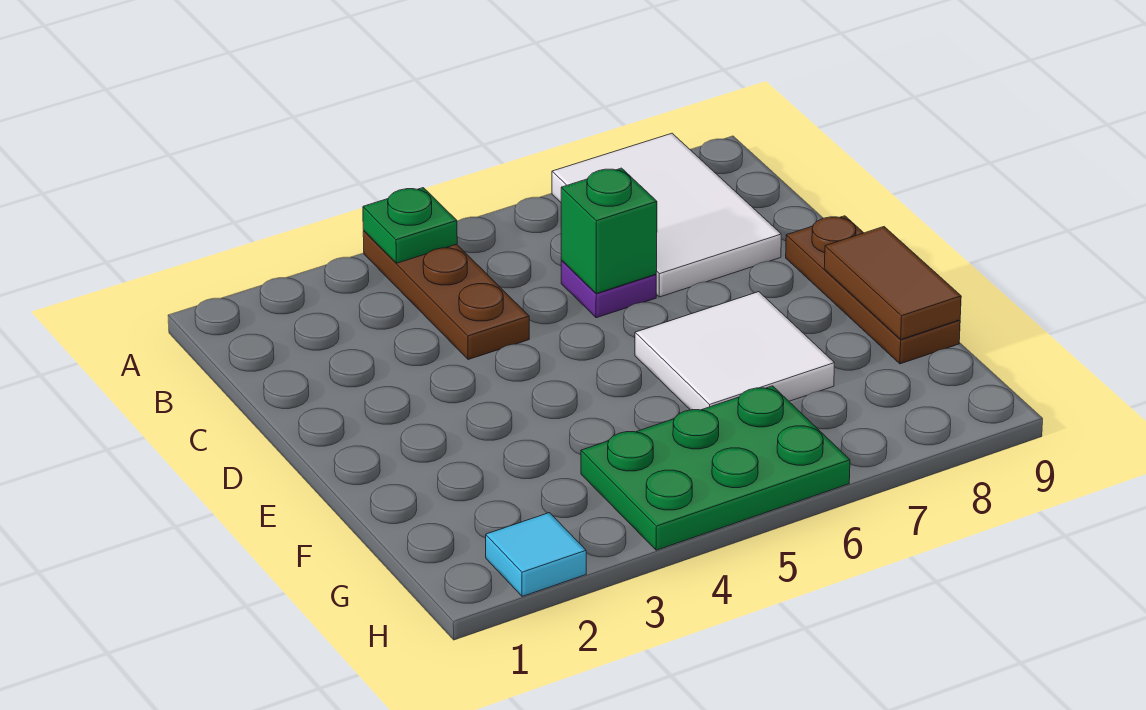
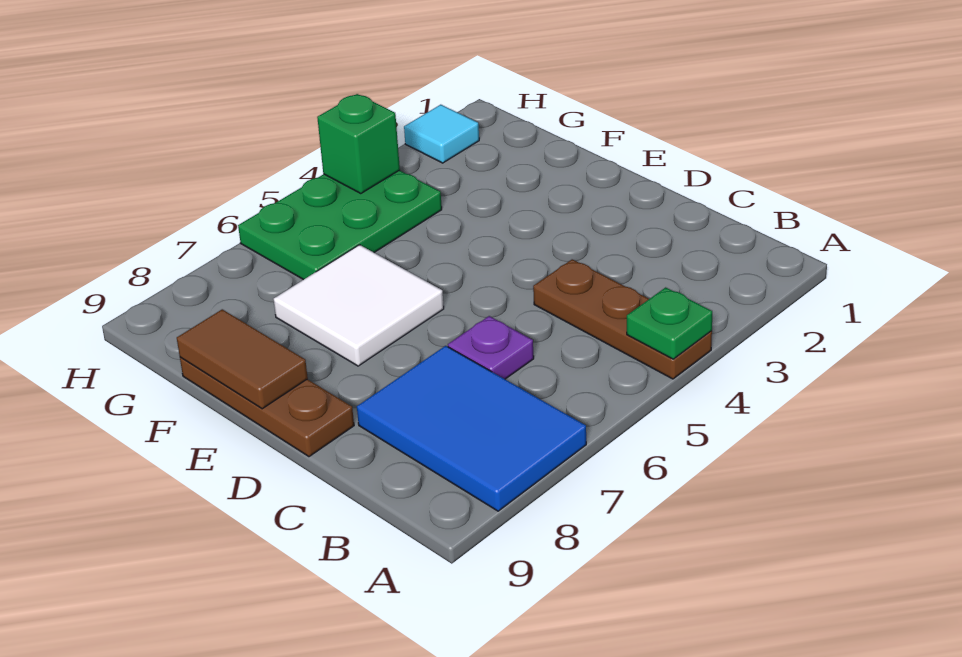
white 2x3 tile [552,133,781,297] -> blue 2x3 tile [357,346,586,511]
green 1x1 brick [561,168,657,293] -> green 1x1 brick moved to [317,94,400,194]

